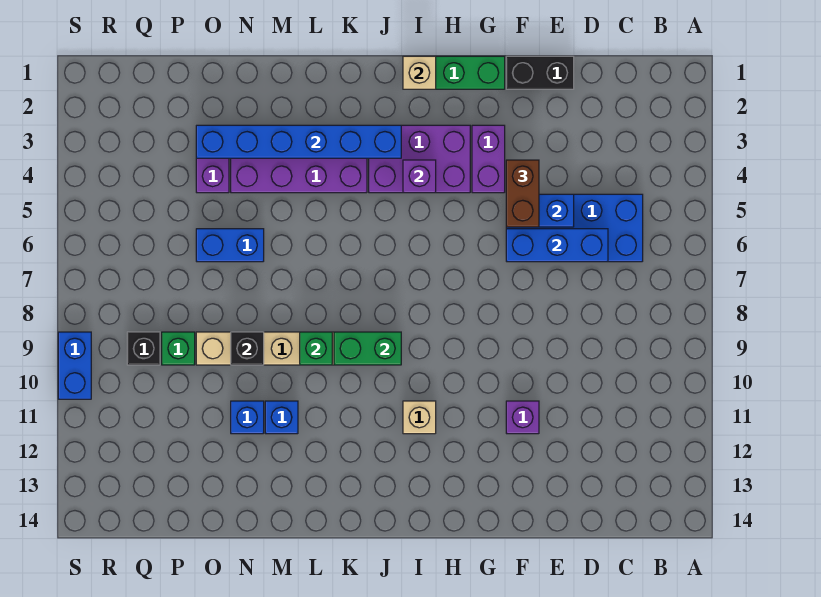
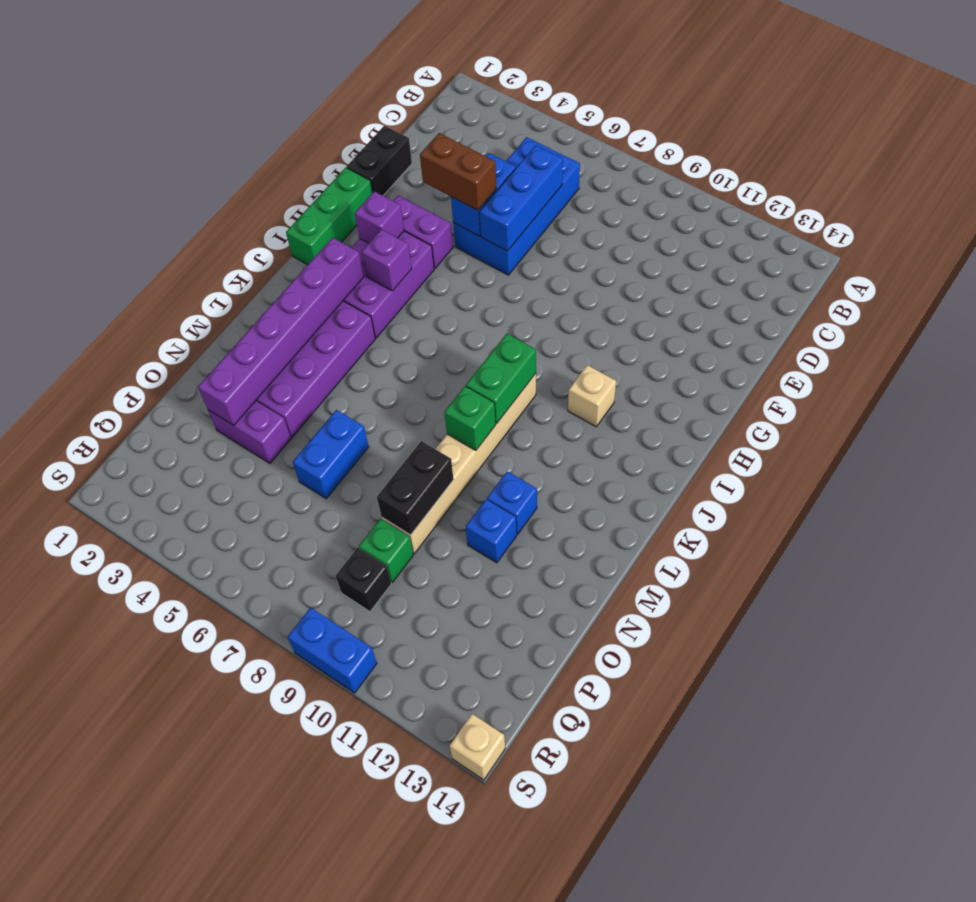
purple 1x1 brick [506,401,539,434] -> purple 1x1 brick moved to [355,191,404,243]
tan 1x1 brick [403,56,436,89] -> tan 1x1 brick moved to [450,714,505,780]
blue 1x6 brick [196,125,401,158] -> purple 1x6 brick [198,238,364,425]
black 1x1 brick [231,332,264,365] -> black 1x2 brick [377,441,454,535]

